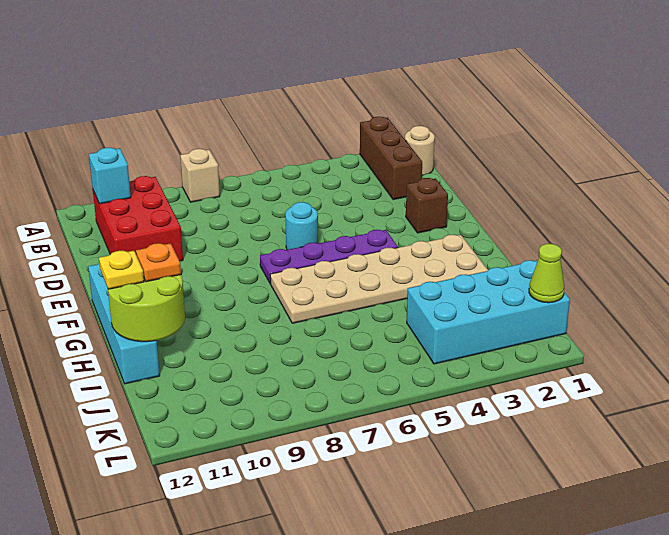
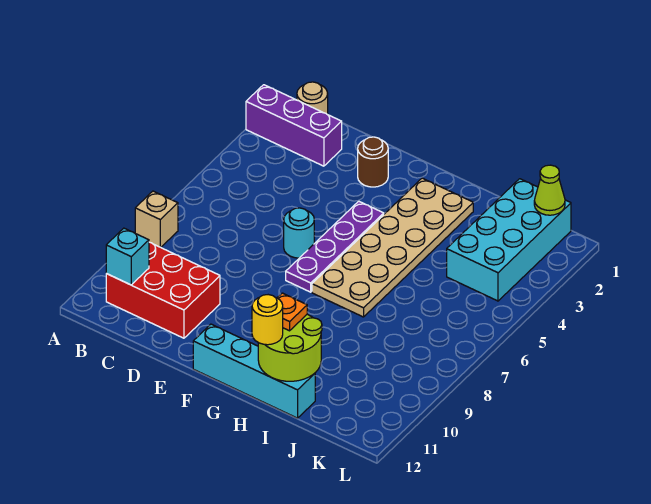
brown 1x3 brick [360,117,422,200] -> purple 1x3 brick [246,85,342,166]
brown 1x1 brick [406,178,448,233] -> brown 1x1 round brick [358,137,388,187]
yellow 1x1 plate [99,251,144,289] -> yellow 1x1 round brick [252,295,283,345]

